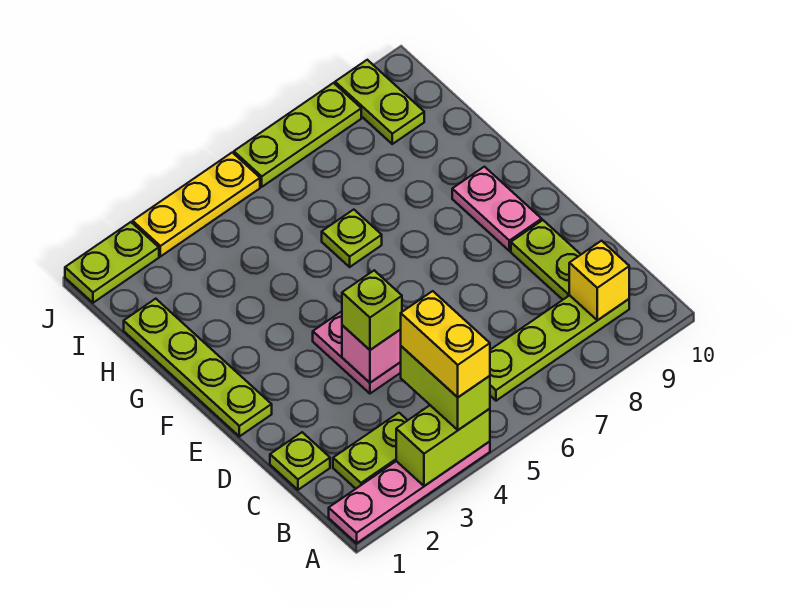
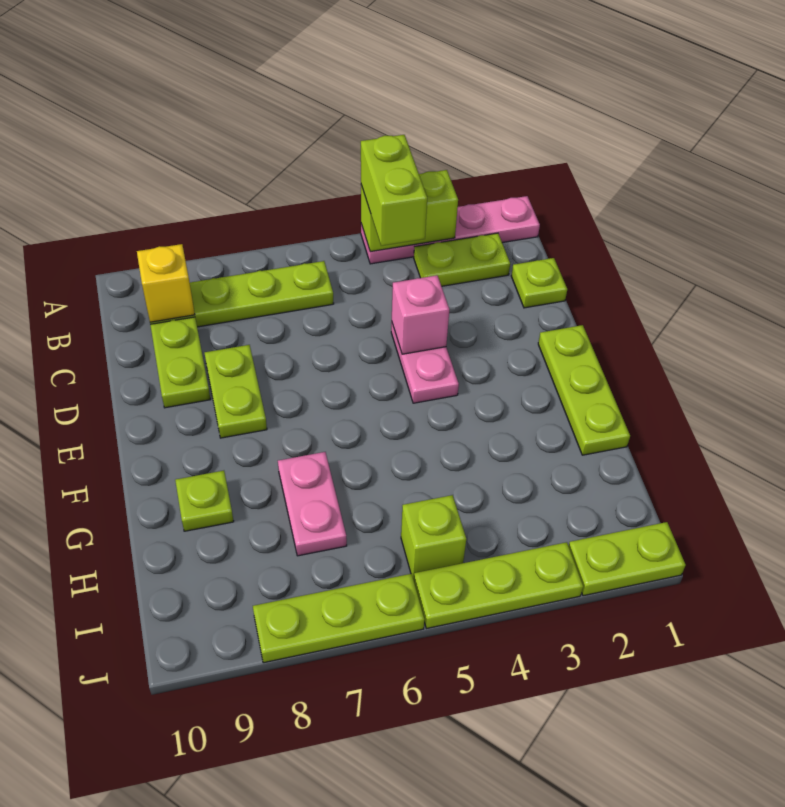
yellow 1x2 brick [400,291,490,397] -> none
lime 1x1 brick [342,270,402,350] -> lime 1x1 brick moved to [401,495,466,580]
lime 1x4 plate [124,299,272,436] -> lime 1x3 plate [538,325,630,455]
pink 1x2 plate [452,167,542,251] -> pink 1x2 plate moved to [278,452,347,556]
lime 1x1 plate [322,210,382,267] -> lime 1x1 plate moved to [175,471,234,531]
lime 1x2 plate [335,60,424,144] -> lime 1x2 plate moved to [205,345,267,438]
yellow 1x3 plate [133,153,260,257] -> lime 1x3 plate [414,542,583,629]

